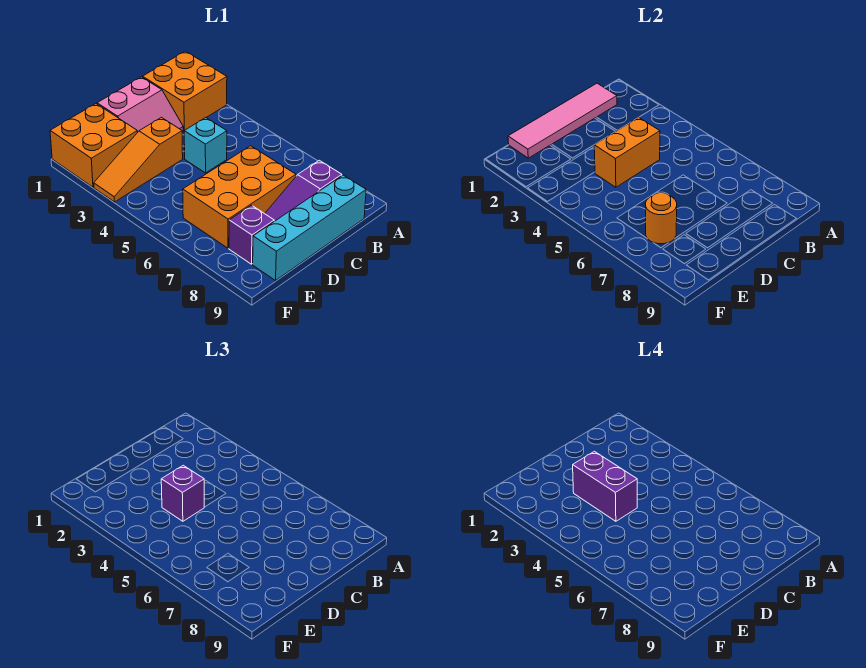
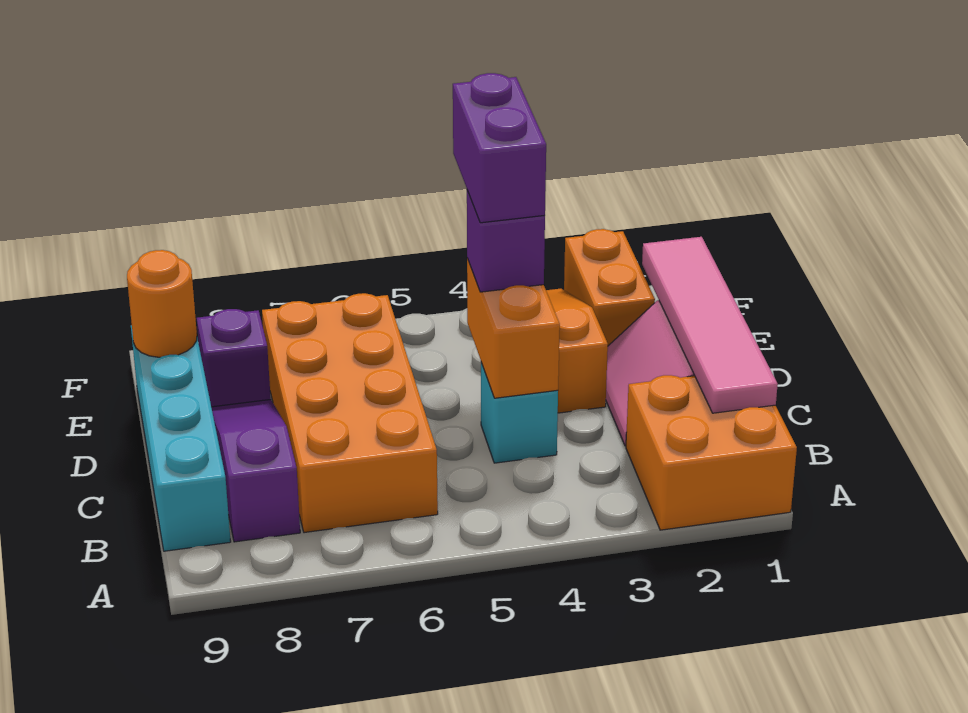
orange 2x3 brick [183,146,296,248] -> orange 2x4 brick [262,293,438,533]
purple 1x2 brick [573,451,637,521] -> purple 1x2 brick turned to [453,73,546,223]
orange 2x2 brick [50,104,137,187] -> orange 1x2 brick [564,229,655,346]
orange 1x1 round brick [646,193,677,244] -> orange 1x1 round brick moved to [127,250,197,357]

